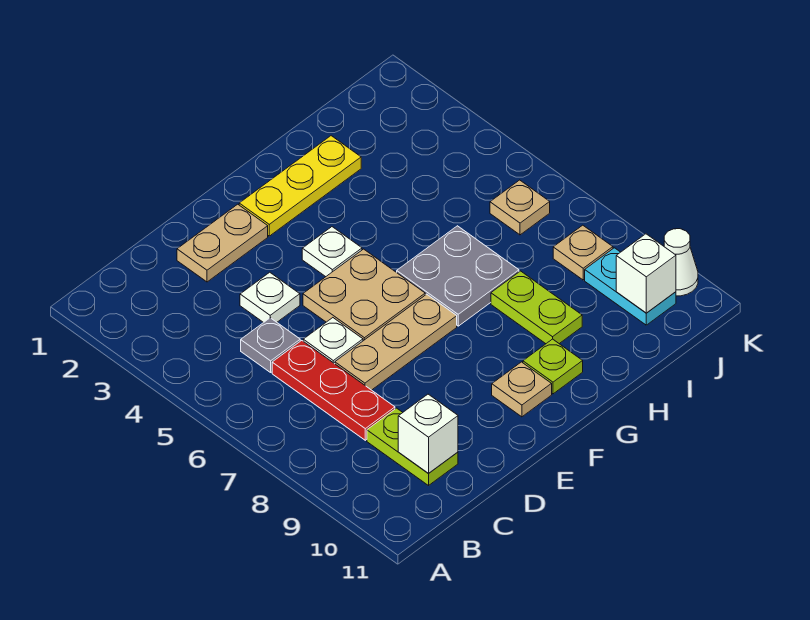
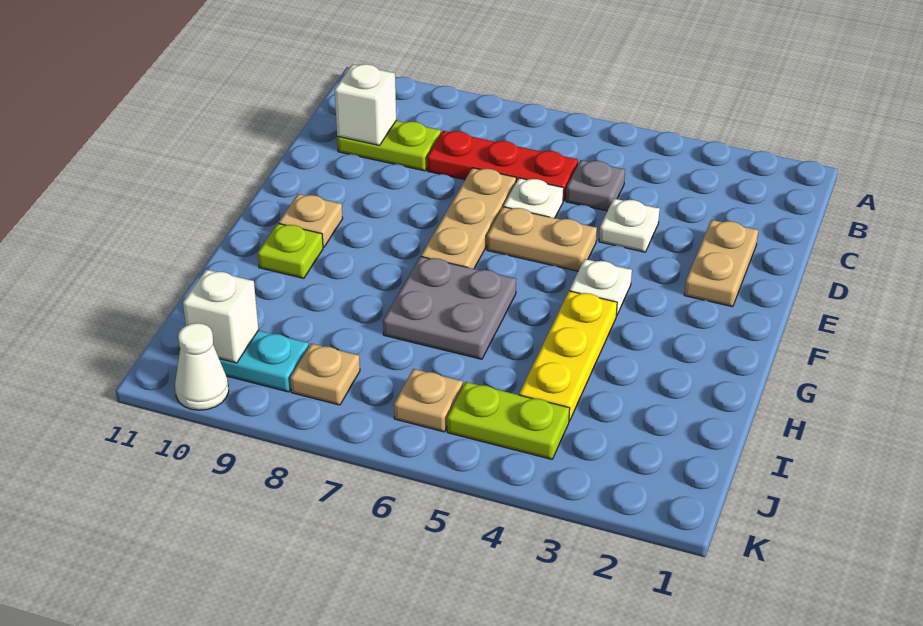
tan 2x2 plate [303,249,425,341] -> tan 1x2 plate [487,207,597,271]
yellow 1x3 plate [239,136,361,236] -> yellow 1x3 plate moved to [519,291,617,421]
lime 1x2 plate [491,271,582,344] -> lime 1x2 plate moved to [447,382,570,459]

